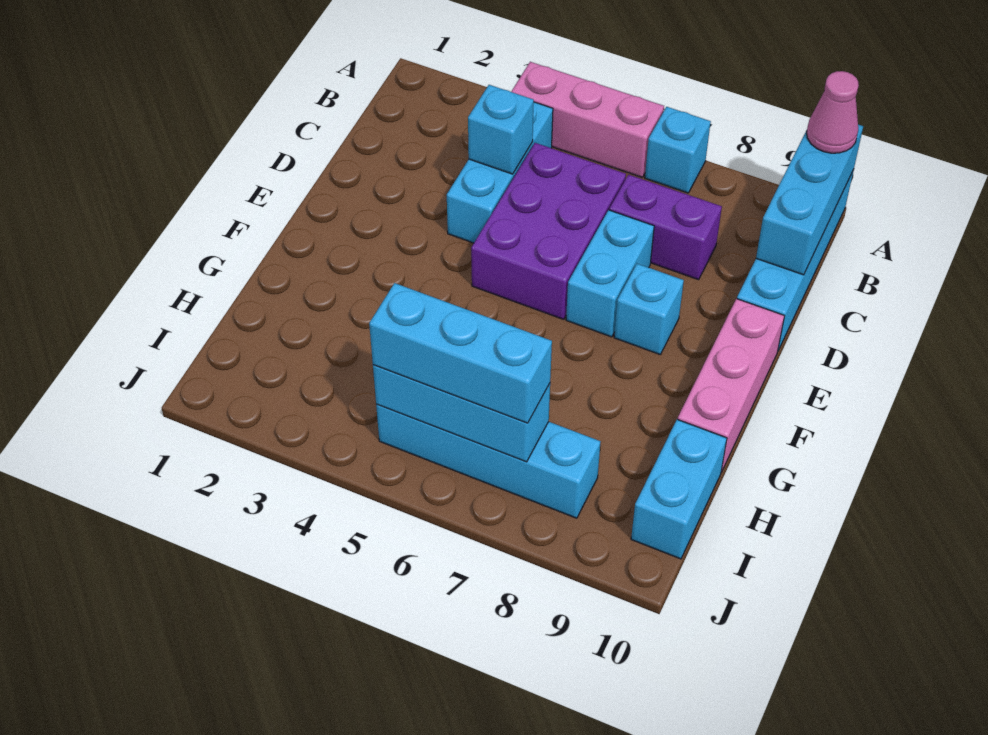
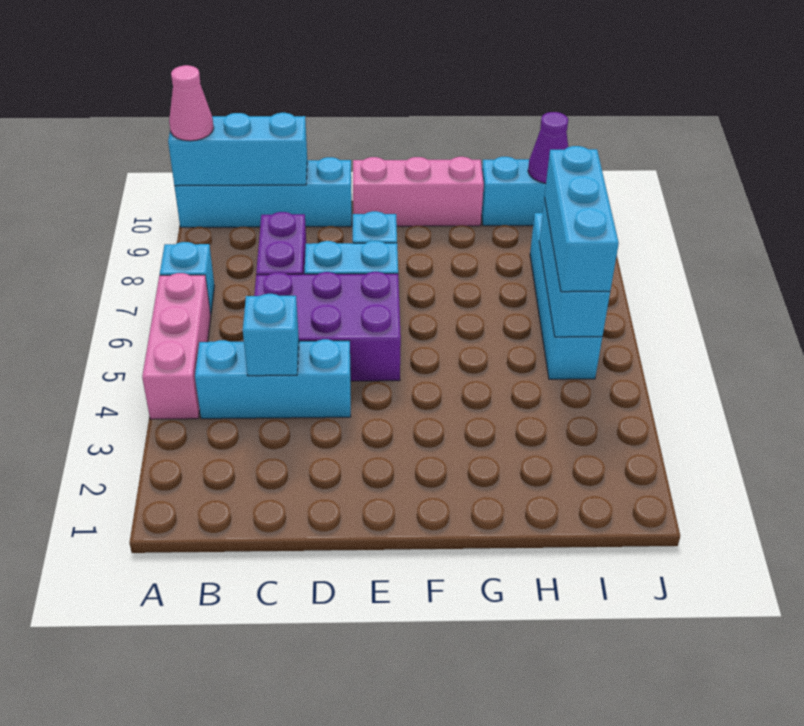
none -> purple 1x1 cone [528,112,568,183]

